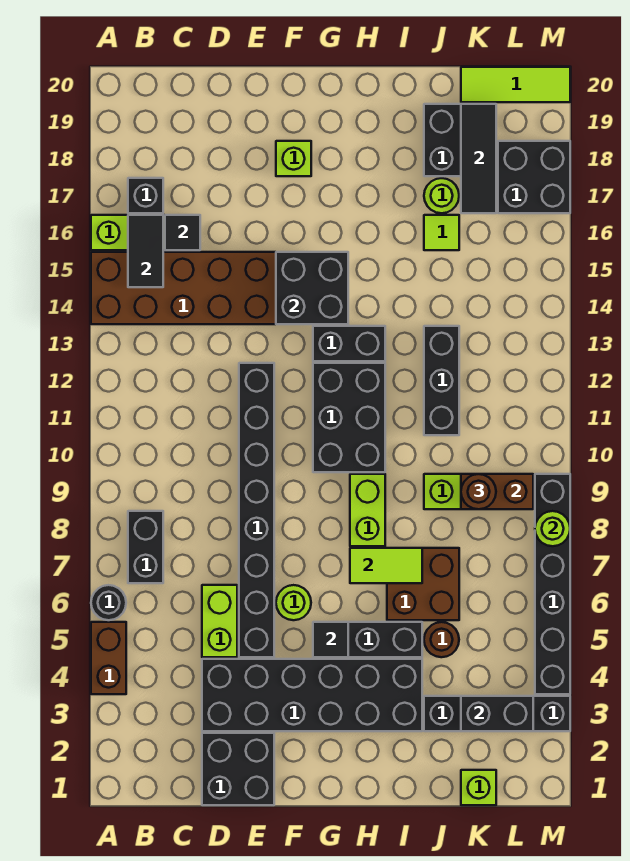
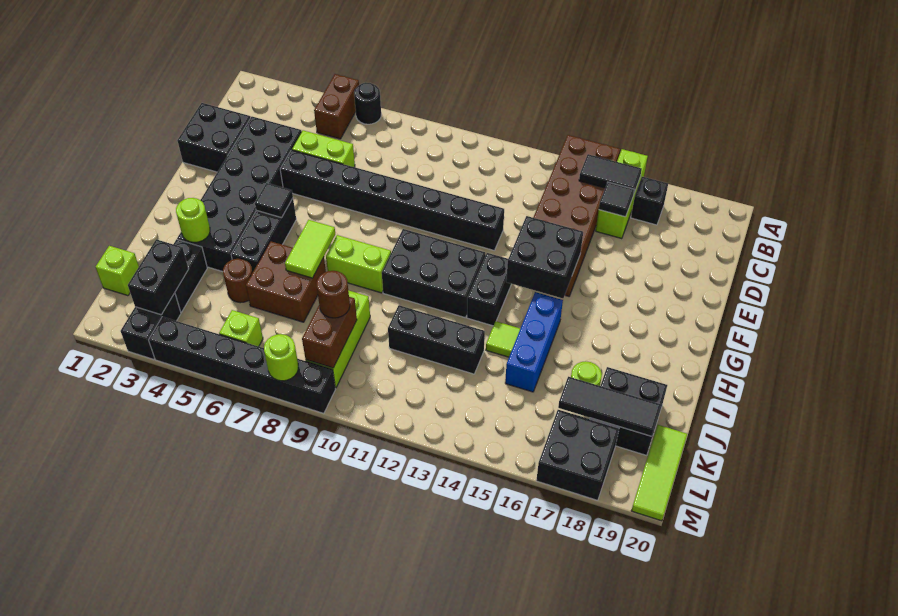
brown 1x2 brick [91,622,126,694] -> brown 1x2 brick turned to [314,74,359,139]
black 1x2 brick [128,511,163,583] -> none
lime 1x1 round brick [276,585,311,620] -> lime 1x1 round brick moved to [176,198,210,242]
lime 1x1 brick [276,141,311,176] -> lime 1x1 brick moved to [219,310,263,346]
none -> blue 1x3 brick [505,292,563,392]
lime 1x1 tile [424,215,459,250] -> lime 1x1 tile moved to [486,321,520,357]

